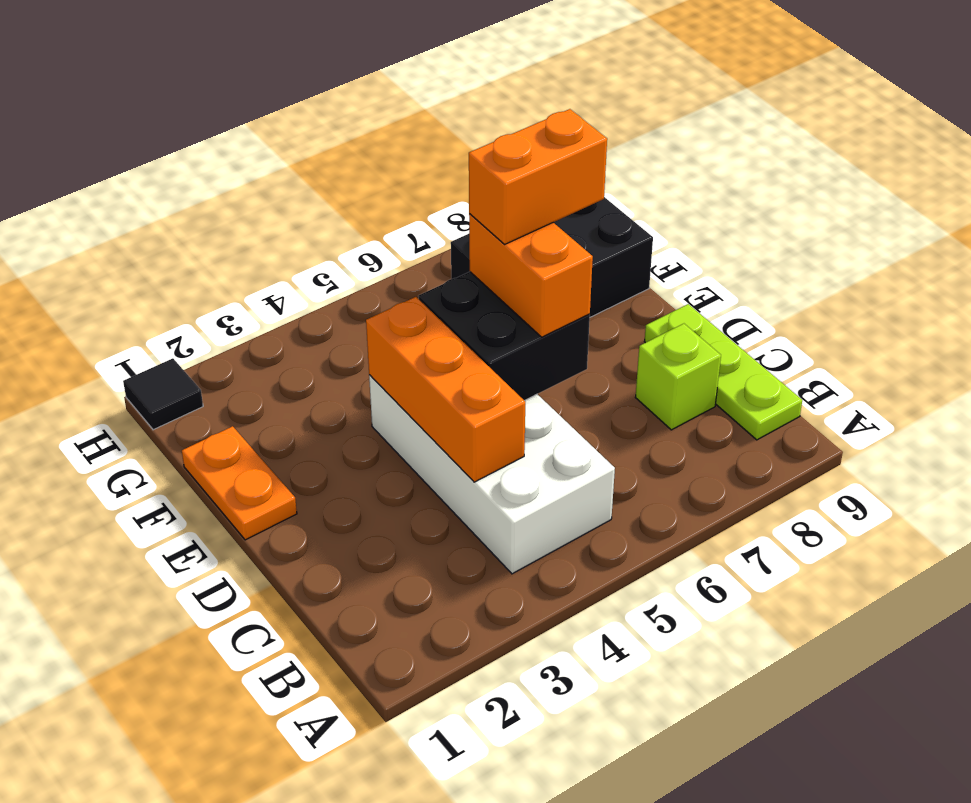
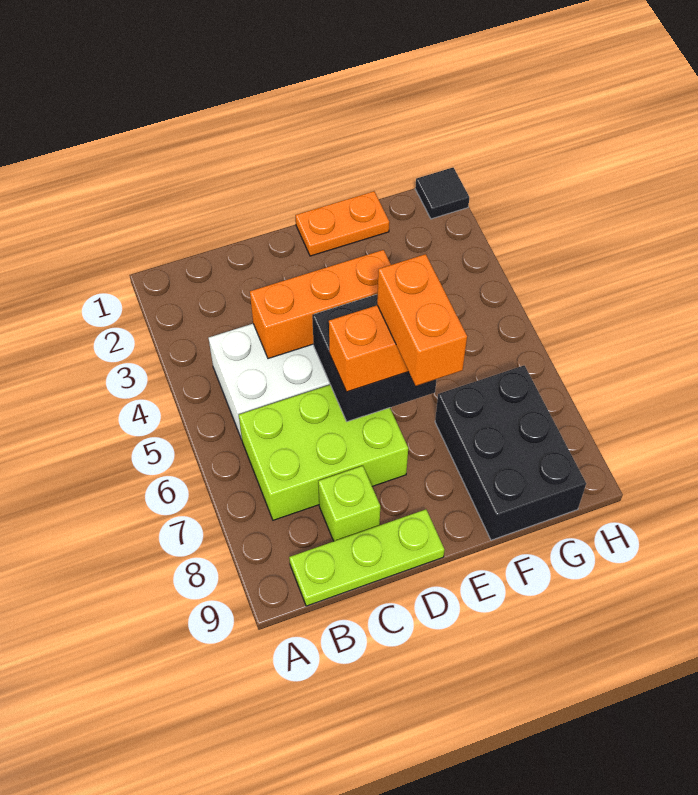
none -> lime 2x3 brick [239,385,408,520]

